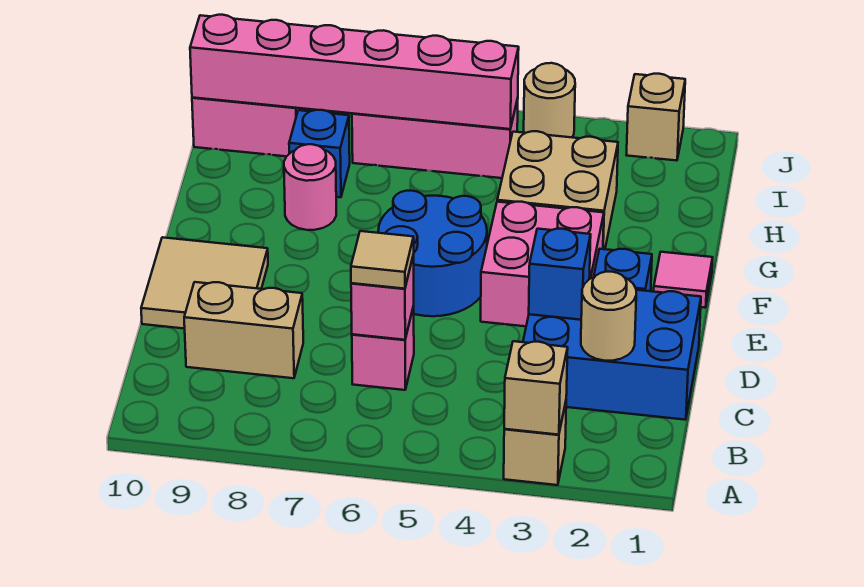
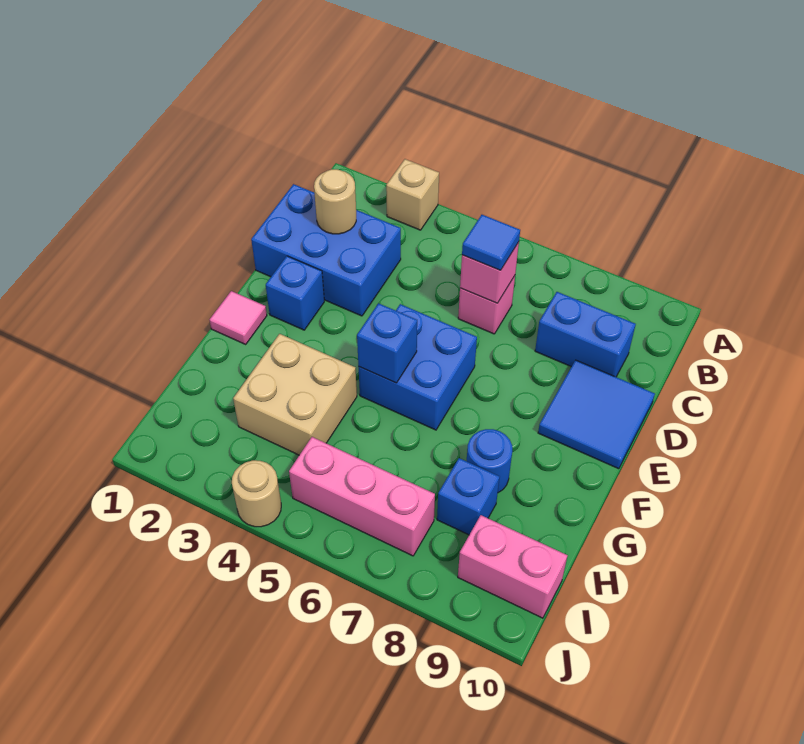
tan 1x1 brick [504,341,568,435] -> none
tan 1x1 tile [351,231,414,289] -> blue 1x1 tile [462,215,520,270]
tan 1x2 brick [184,282,303,378] -> blue 1x2 brick [535,292,636,377]
blue 1x1 brick [529,229,591,320] -> blue 1x1 brick moved to [357,303,417,383]
tan 2x2 tile [141,237,268,329] -> blue 2x2 tile [538,360,655,469]
pink 2x2 brick [481,202,604,326] -> none
blue 2x2 round brick [378,191,487,316] -> blue 2x2 brick [359,304,477,430]
pink 1x1 round brick [284,144,336,230] -> blue 1x1 round brick [467,429,512,493]
pink 1x6 brick [190,15,519,129] -> none
tan 1x1 brick [627,74,685,161] -> none

